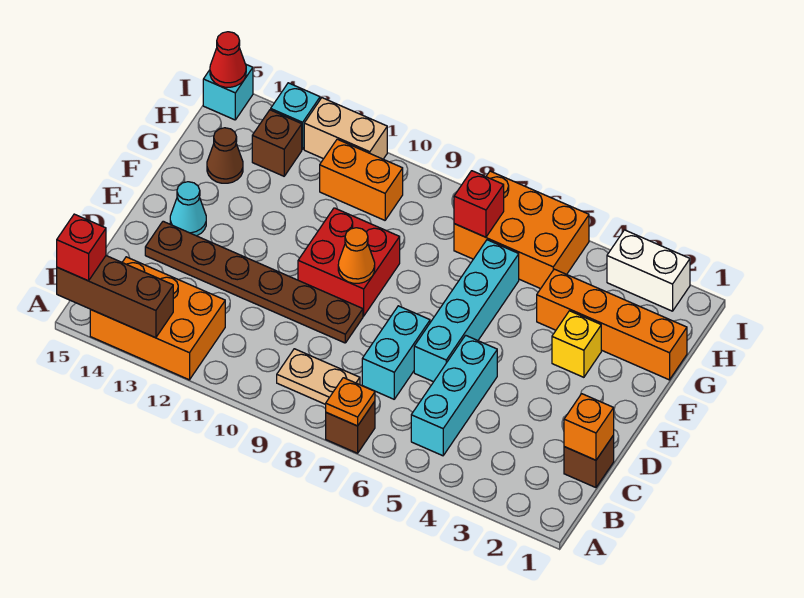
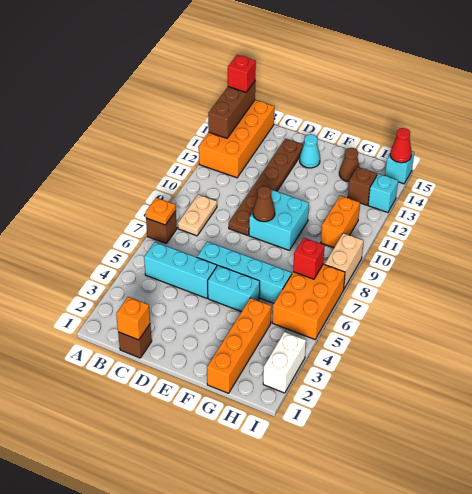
orange 2x3 brick [90,257,225,380] -> orange 2x4 brick [199,100,274,178]
cyan 1x2 brick [362,306,430,399] -> cyan 1x2 brick moved to [208,265,260,312]
red 2x2 brick [298,208,400,316] -> cyan 2x2 brick [249,190,309,250]
orange 1x1 cone [338,228,375,283] -> brown 1x1 cone [253,186,275,222]
yellow 1x1 brick [552,311,601,377] -> none
tan 1x2 brick [304,98,387,159] -> tan 1x2 brick moved to [325,233,363,289]

